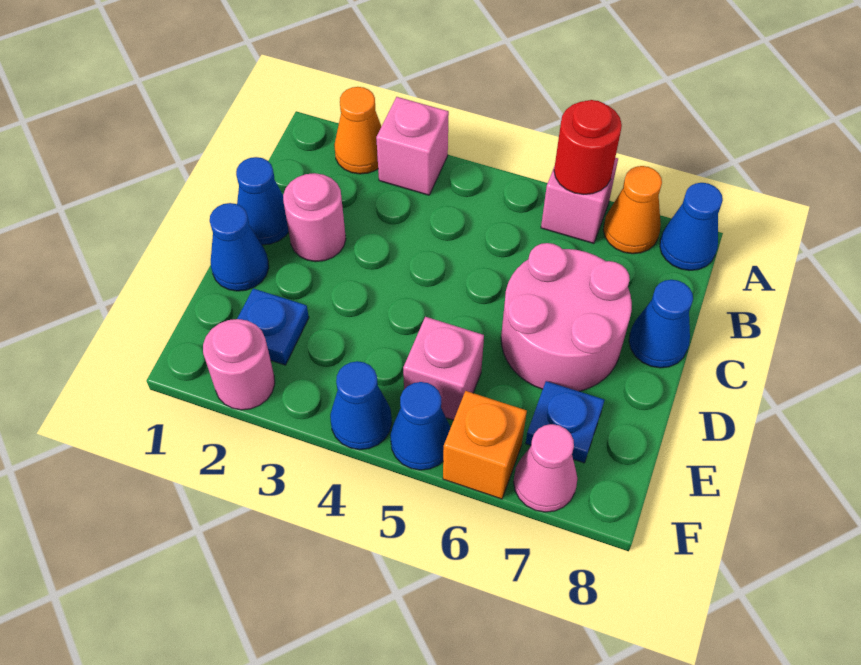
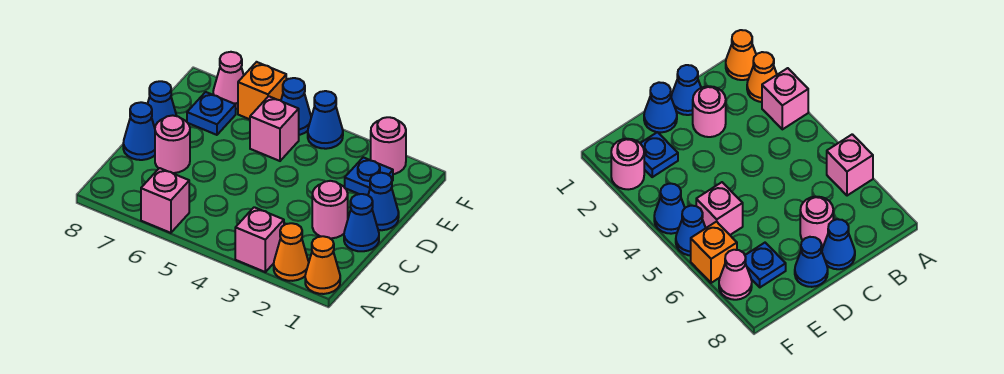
red 1x1 round brick [554,100,622,194] -> none
orange 1x1 cone [603,166,662,254] -> orange 1x1 cone moved to [305,236,340,294]
blue 1x1 cone [660,183,723,270] -> blue 1x1 cone moved to [148,81,177,128]
pink 2x2 round brick [501,243,632,391] -> pink 1x1 round brick [155,115,190,173]

